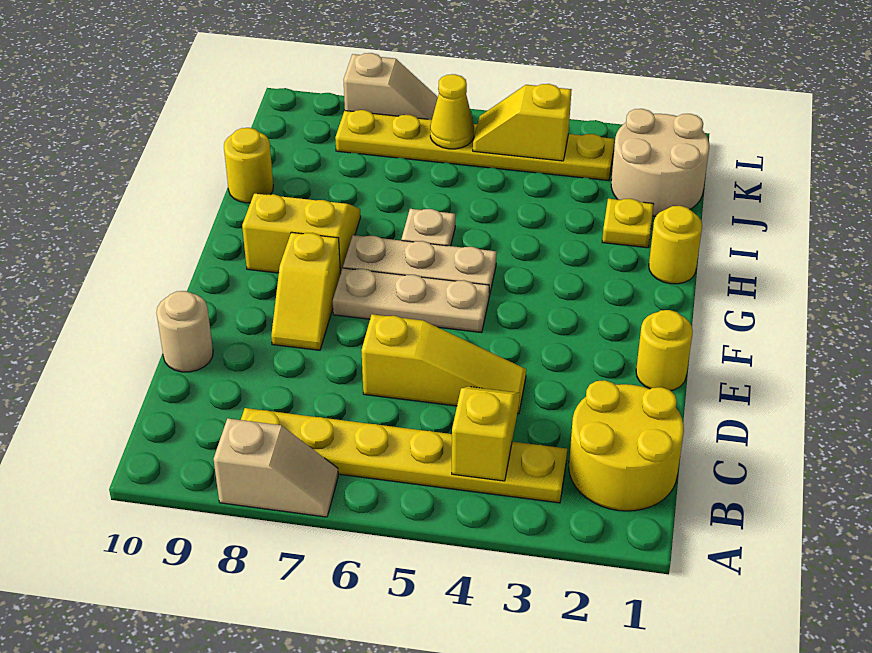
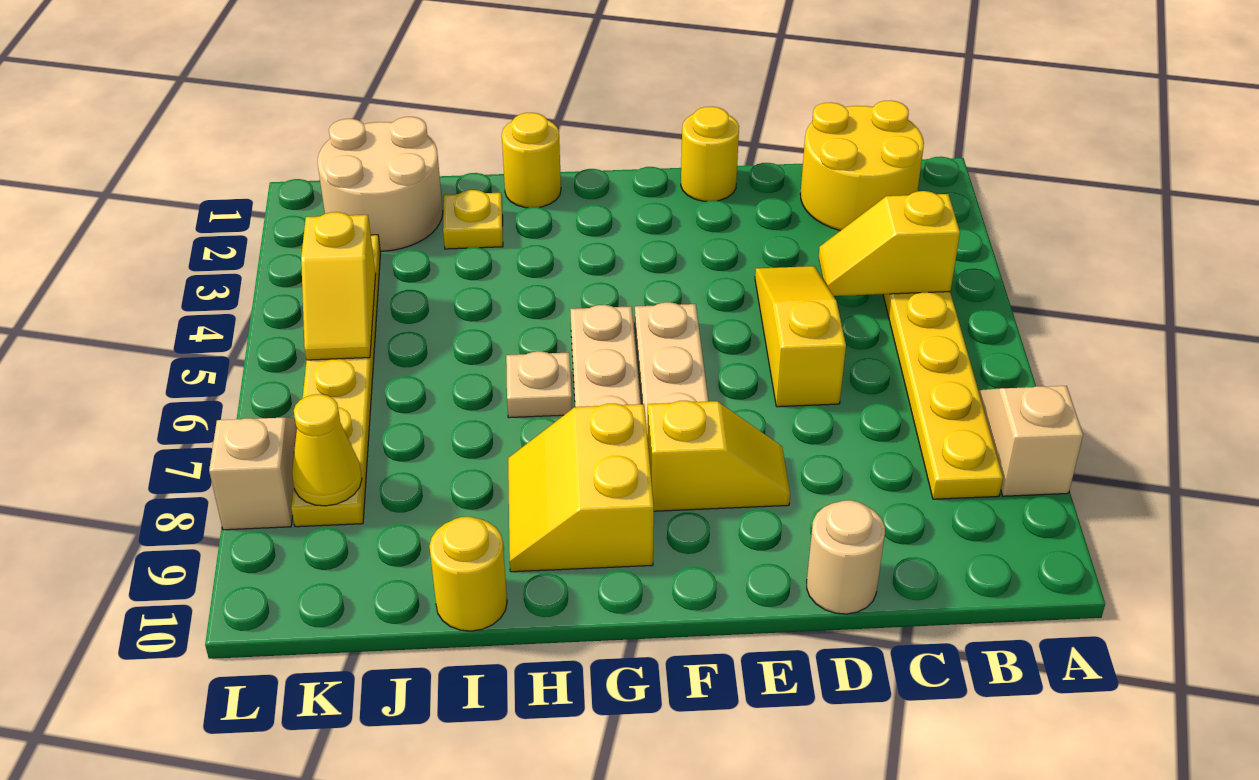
yellow 1x1 cone [430,74,474,149] -> yellow 1x1 cone moved to [292,394,362,506]

